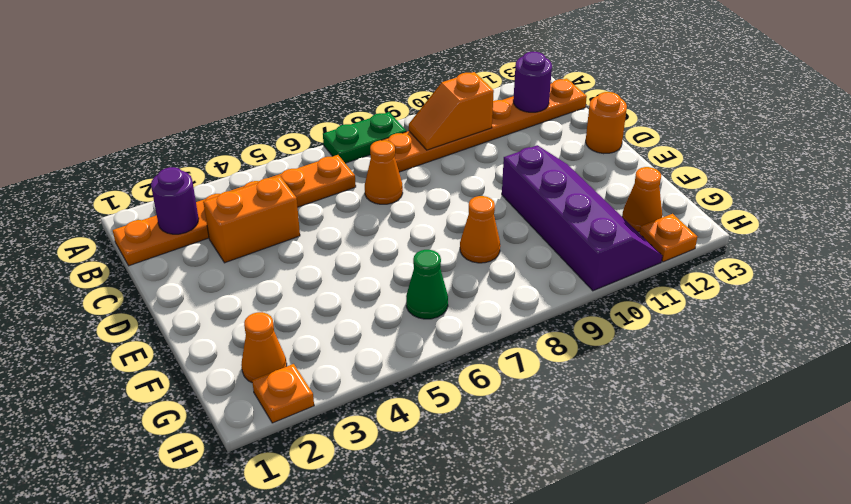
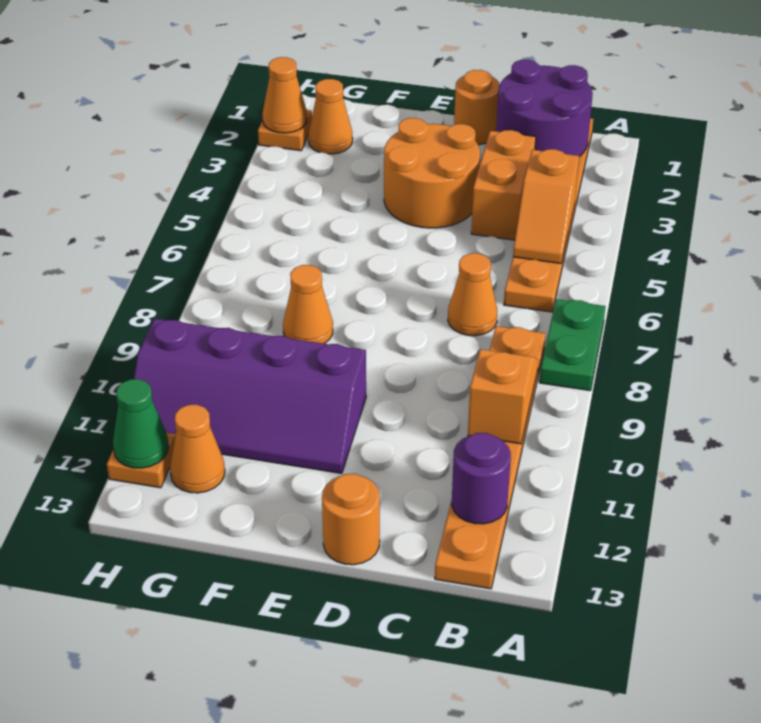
purple 1x1 round brick [151,167,199,234] -> purple 2x2 round brick [496,60,593,157]
none -> orange 1x2 slope [513,149,579,263]
none -> orange 1x1 round brick [454,70,500,145]
none -> orange 2x2 round brick [384,118,480,228]
green 1x1 cone [406,250,448,319] -> green 1x1 cone moved to [113,379,169,468]
none -> orange 1x1 cone [262,57,307,133]

